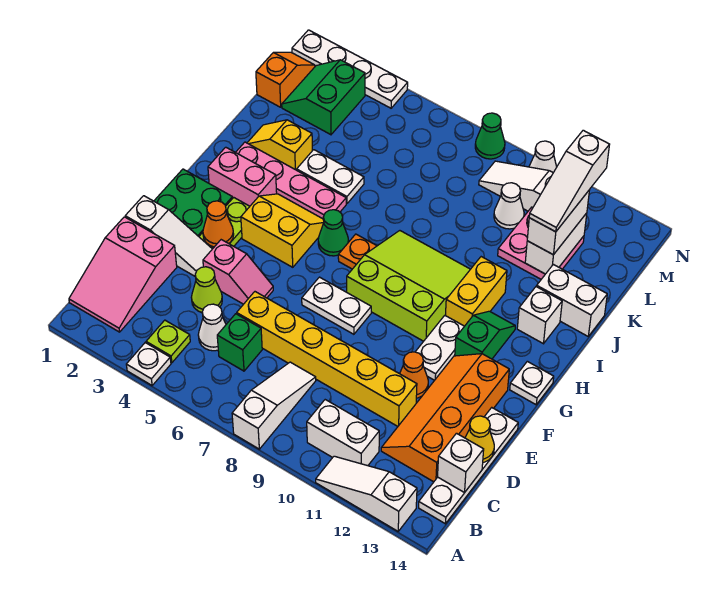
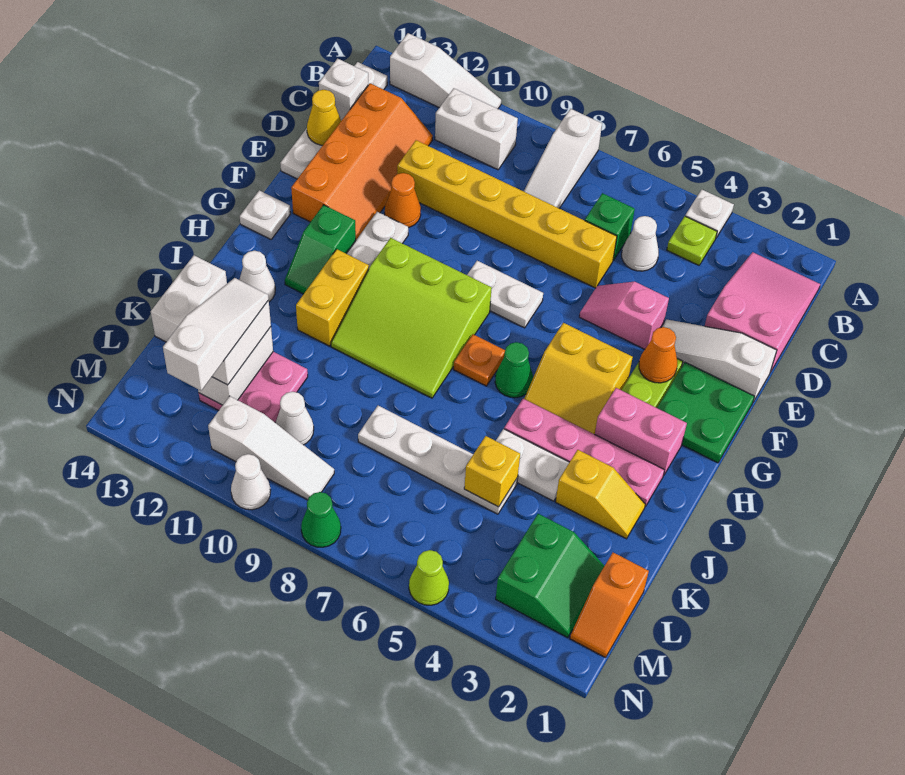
lime 1x1 cone [191,267,222,312] -> lime 1x1 cone moved to [409,550,449,605]
white 1x1 brick [517,287,562,344] -> white 1x1 cone [239,251,275,302]
white 1x2 brick [537,264,607,336] -> white 1x2 brick turned to [151,255,227,342]
none -> yellow 1x1 brick [464,436,520,507]
white 1x4 plate [292,30,408,108] -> white 1x4 plate moved to [358,406,518,514]

